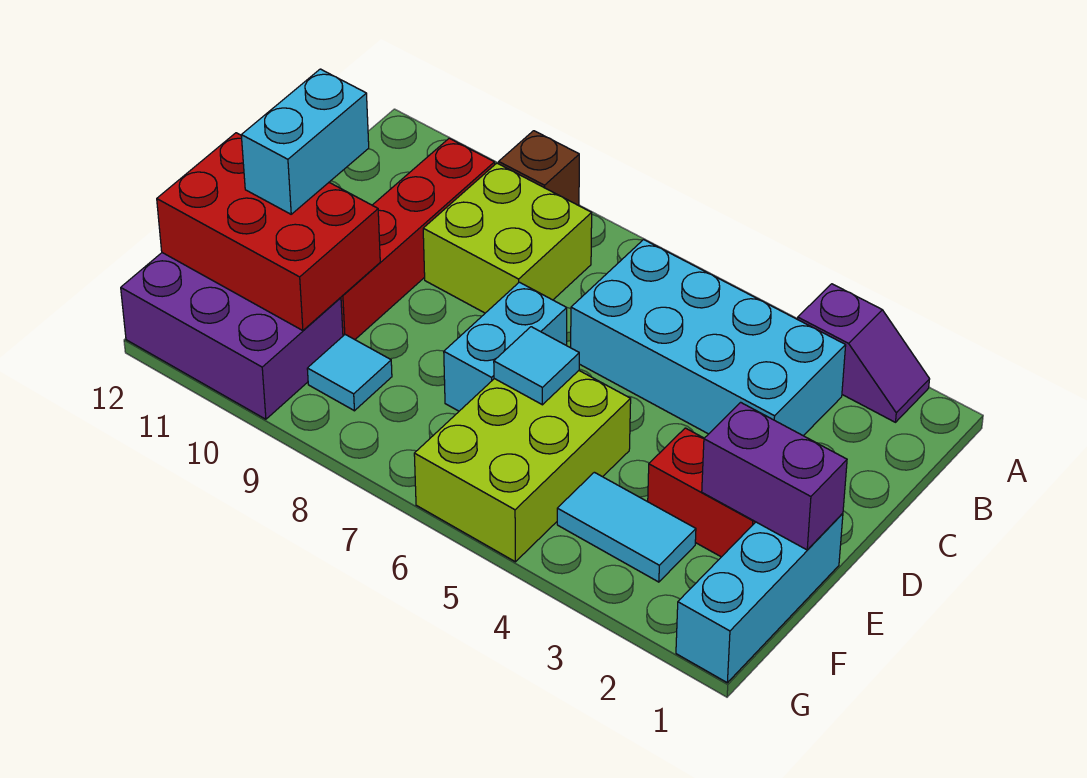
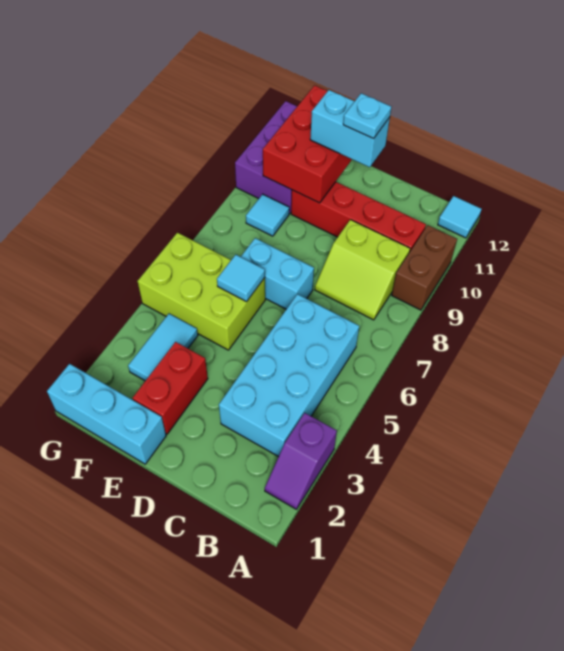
brown 1x1 brick [499,131,579,206] -> brown 1x2 brick [392,225,457,310]
none -> cyan 1x1 tile [438,196,481,238]
lime 2x2 brick [423,163,592,313] -> lime 2x2 slope [315,220,410,320]
none -> cyan 1x1 plate [343,93,391,139]
purple 1x2 brick [702,402,847,550] -> none

